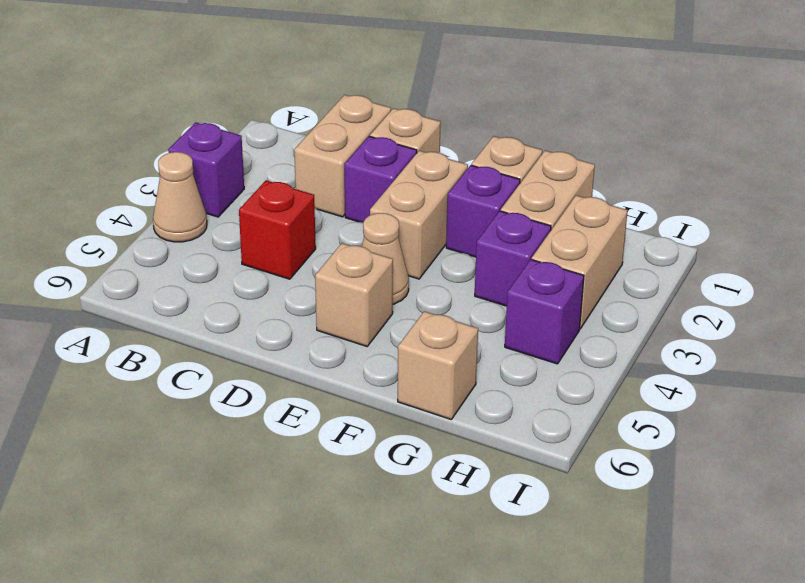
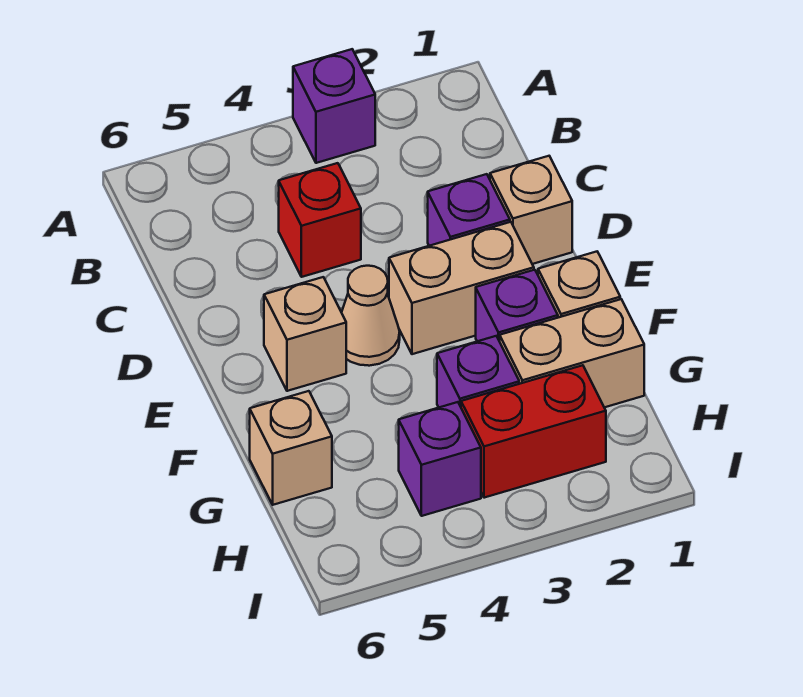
tan 1x1 cone [153,152,207,242] -> none
tan 1x2 brick [294,95,391,217] -> none
tan 1x2 brick [532,195,628,329] -> red 1x2 brick [461,365,606,498]

